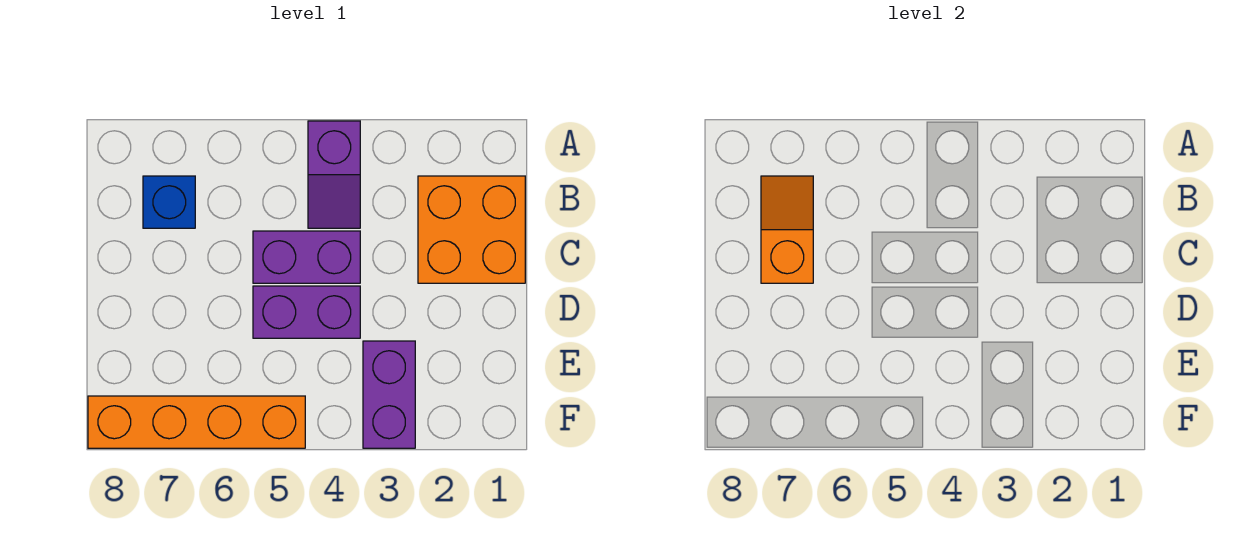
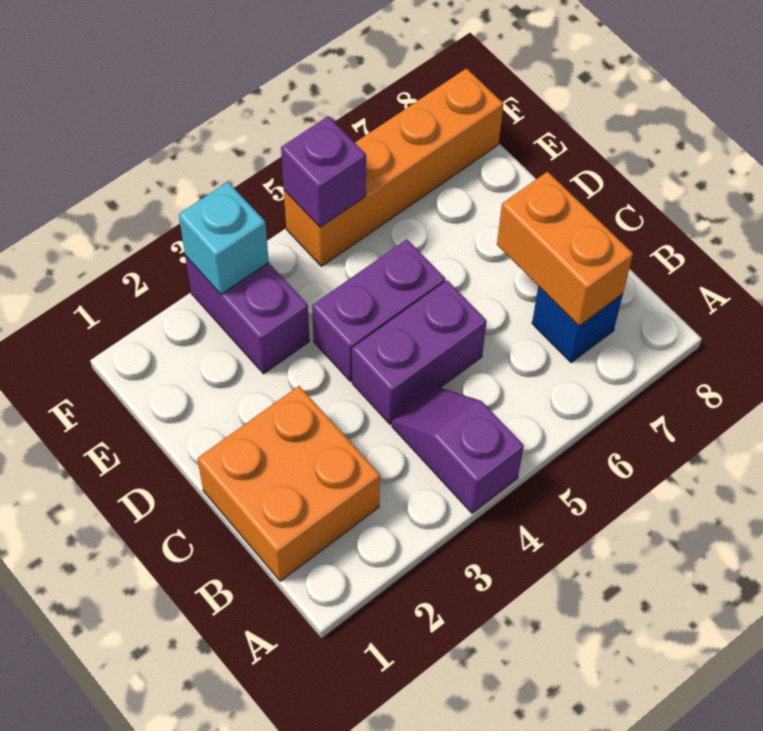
orange 1x2 slope [761,176,813,283] -> orange 1x2 brick [497,172,633,326]
none -> cyan 1x1 brick [179,182,269,295]
none -> purple 1x1 brick [281,116,366,227]

